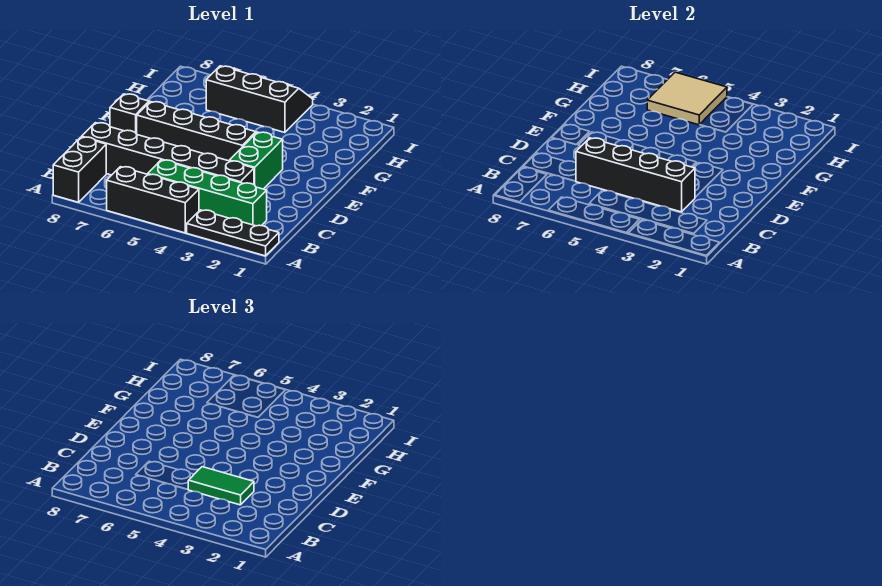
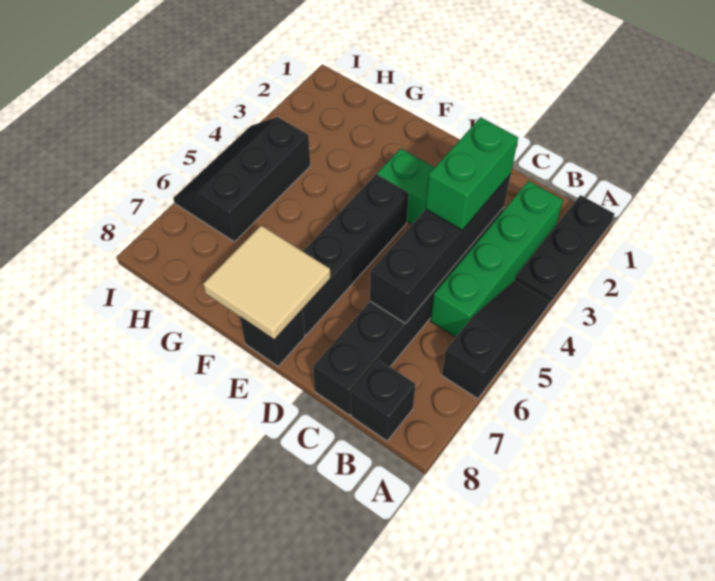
black 1x3 brick [107,167,199,233] -> black 1x3 slope [442,281,549,399]
black 1x2 brick [53,137,106,202] -> black 1x1 brick [351,360,416,441]
green 1x2 tile [188,467,254,505] -> green 1x2 brick [426,117,518,230]
tan 2x2 tile [647,72,727,125] -> tan 2x2 tile moved to [203,225,330,340]

